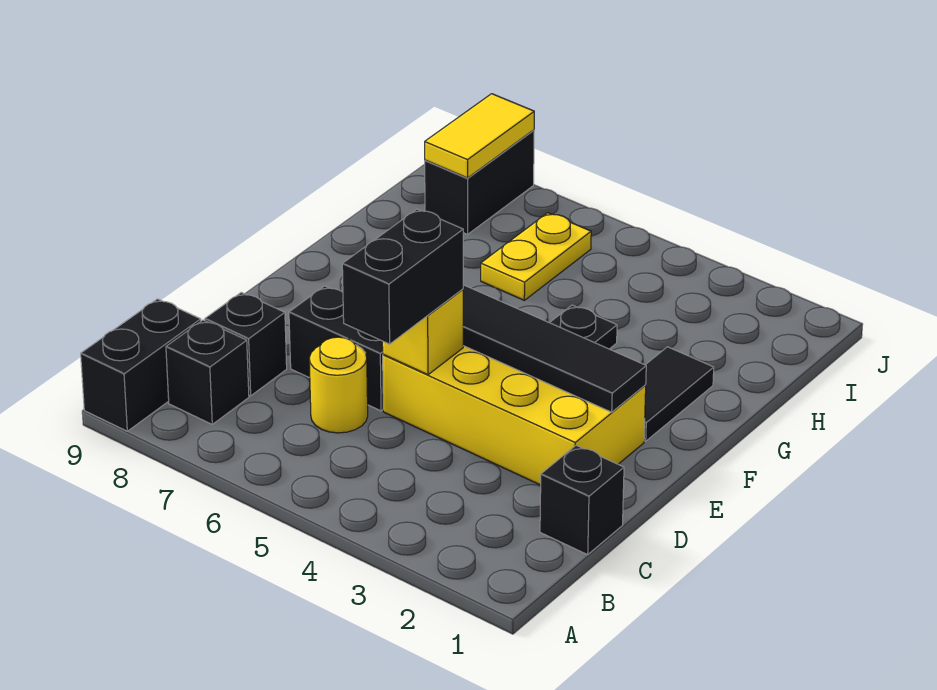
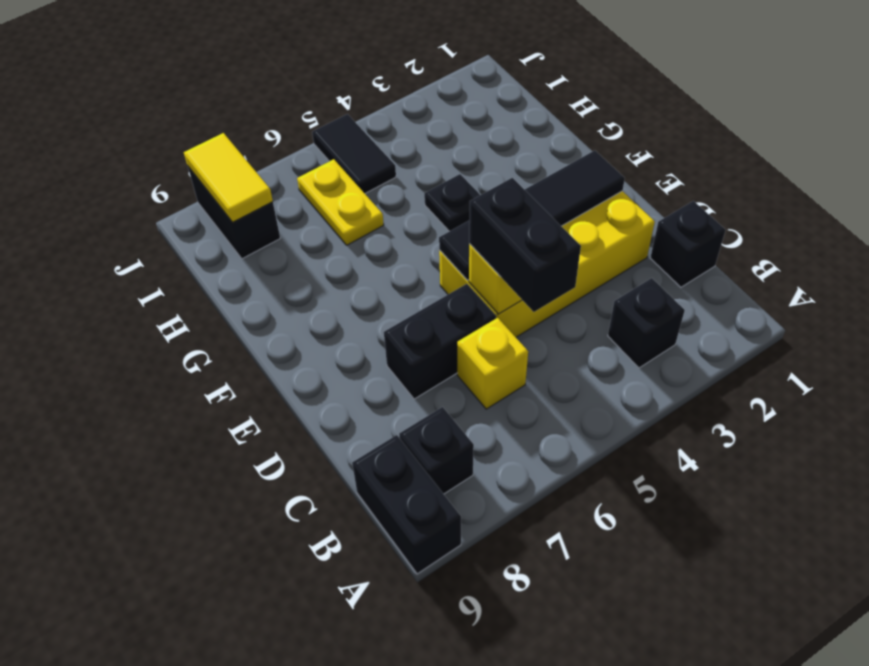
yellow 1x1 round brick [309,337,368,433] -> yellow 1x1 brick [457,318,528,409]
black 1x1 brick [205,292,287,396] -> black 1x1 brick moved to [608,278,685,368]
black 1x2 tile [644,347,714,441] -> black 1x2 tile moved to [312,114,396,193]

